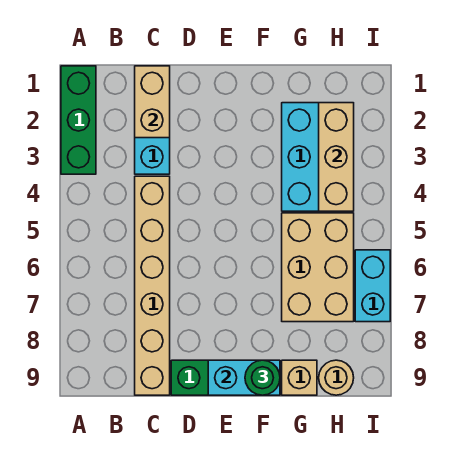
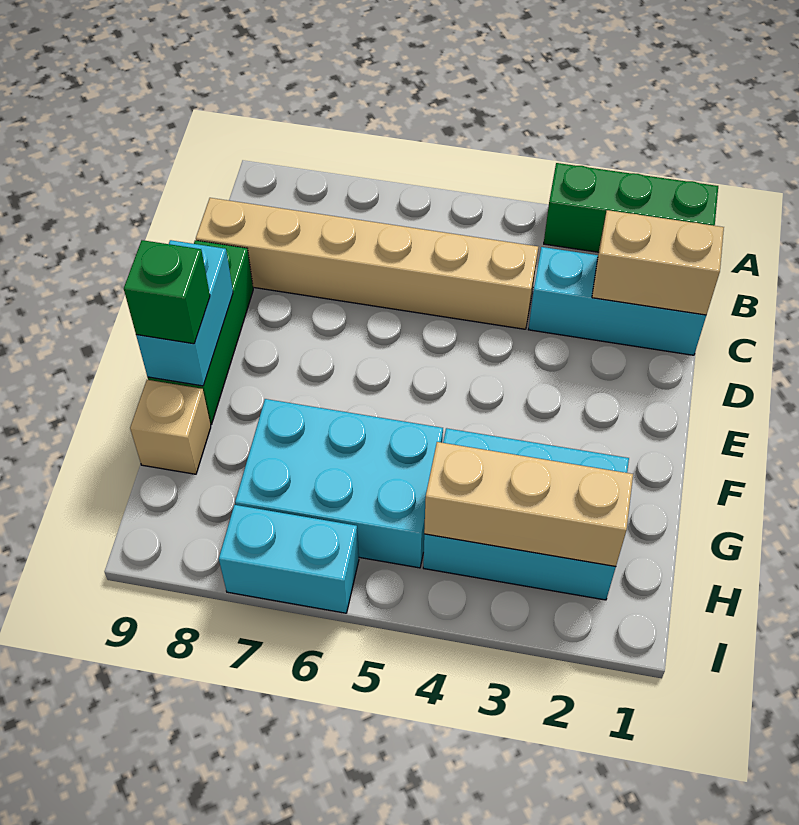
green 1x1 round brick [245,360,280,395] -> green 1x1 brick [124,240,210,344]
tan 2x3 brick [282,213,354,322] -> cyan 2x3 brick [235,399,443,568]
tan 1x1 round brick [319,360,354,395] -> none

